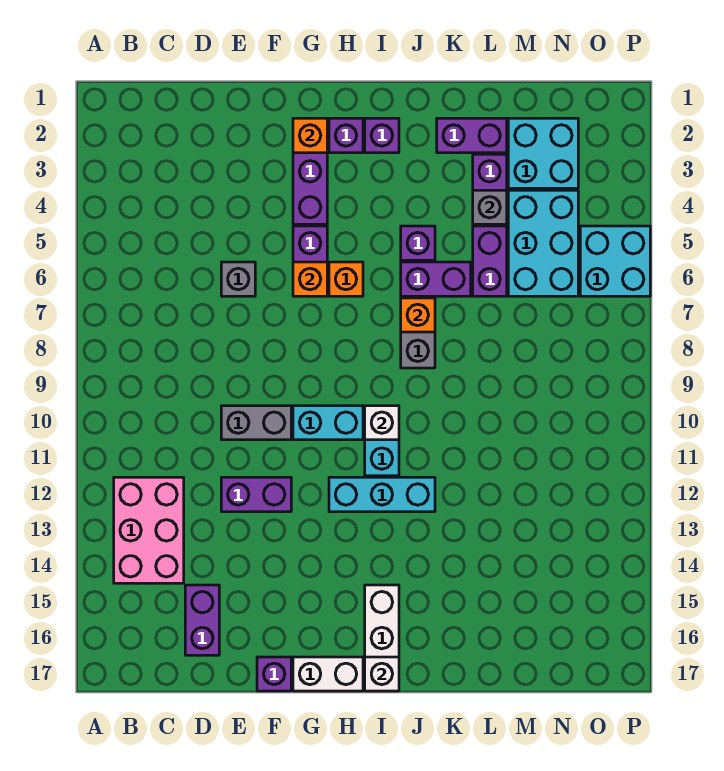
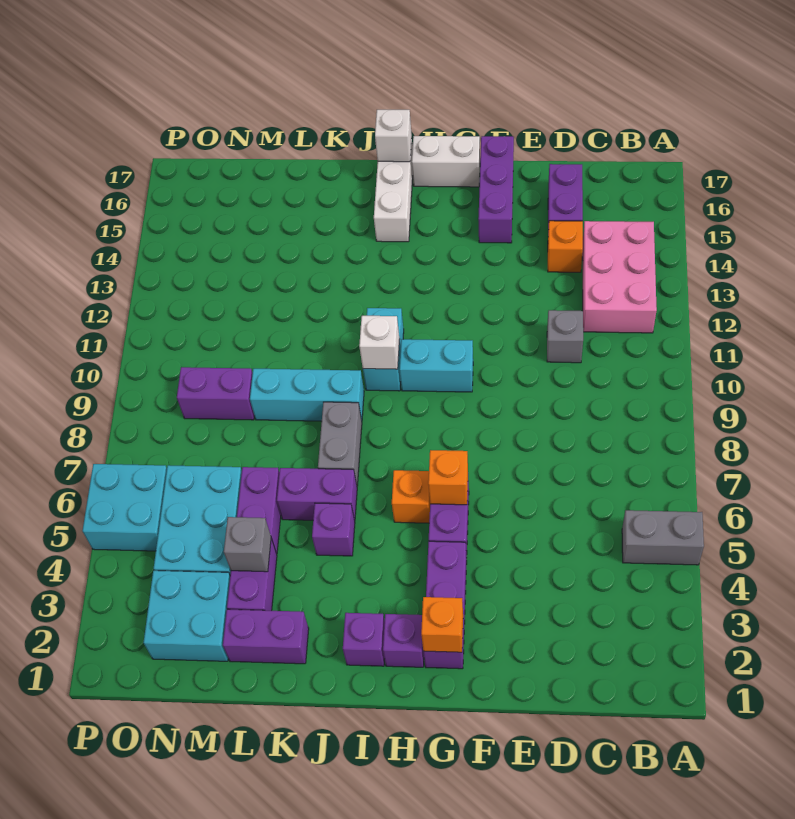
grey 1x1 brick [221,262,255,296] -> grey 1x1 brick moved to [547,310,583,363]
grey 1x2 brick [221,406,291,440] -> grey 1x2 brick moved to [622,510,704,565]
purple 1x2 brick [221,477,291,512] -> purple 1x2 brick moved to [177,367,254,420]
purple 1x1 brick [257,657,291,691] -> purple 1x3 brick [478,136,514,243]
cyan 1x3 brick [329,477,435,512] -> cyan 1x3 brick moved to [250,369,364,421]
orange 1x1 brick [401,298,435,332] -> orange 1x1 brick moved to [548,221,583,272]

